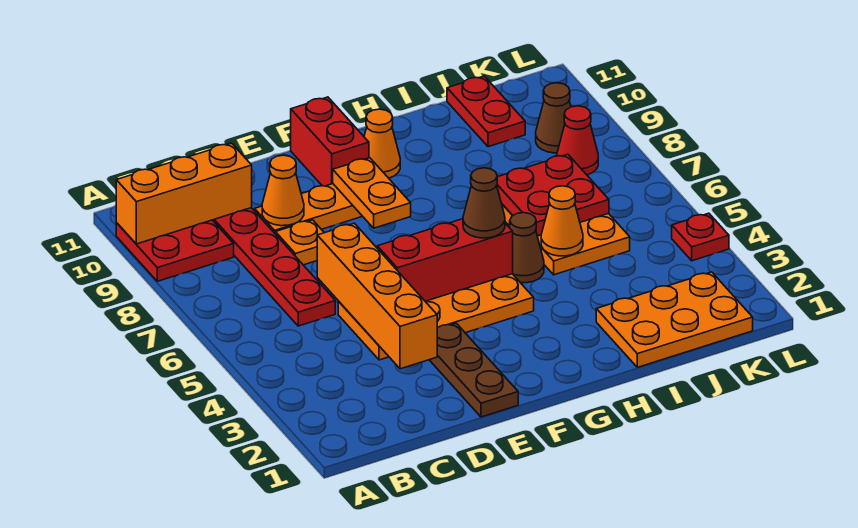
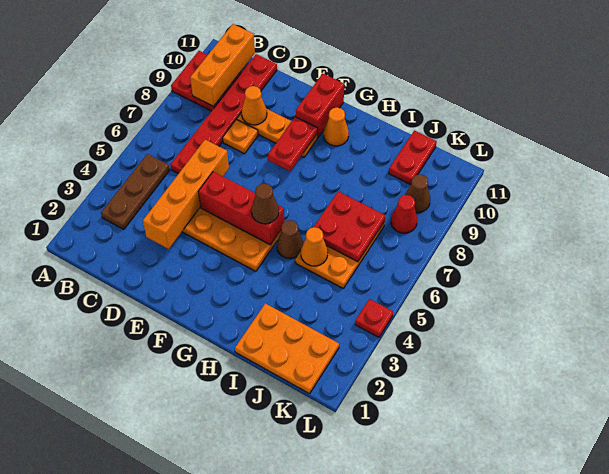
orange 1x3 brick [116,143,252,244] -> orange 1x3 brick turned to [190,24,255,106]
brown 1x3 plate [430,323,518,417] -> brown 1x3 plate moved to [101,154,170,229]
orange 1x2 plate [333,158,411,228] -> red 1x2 plate [268,117,317,171]

